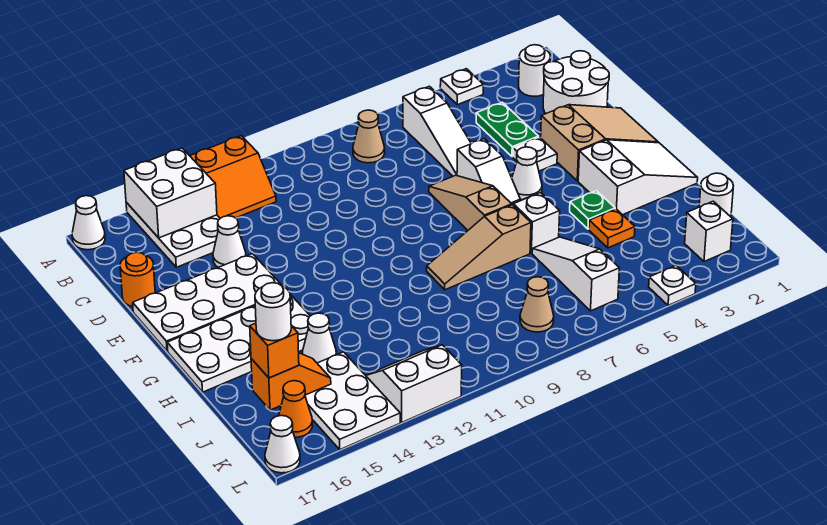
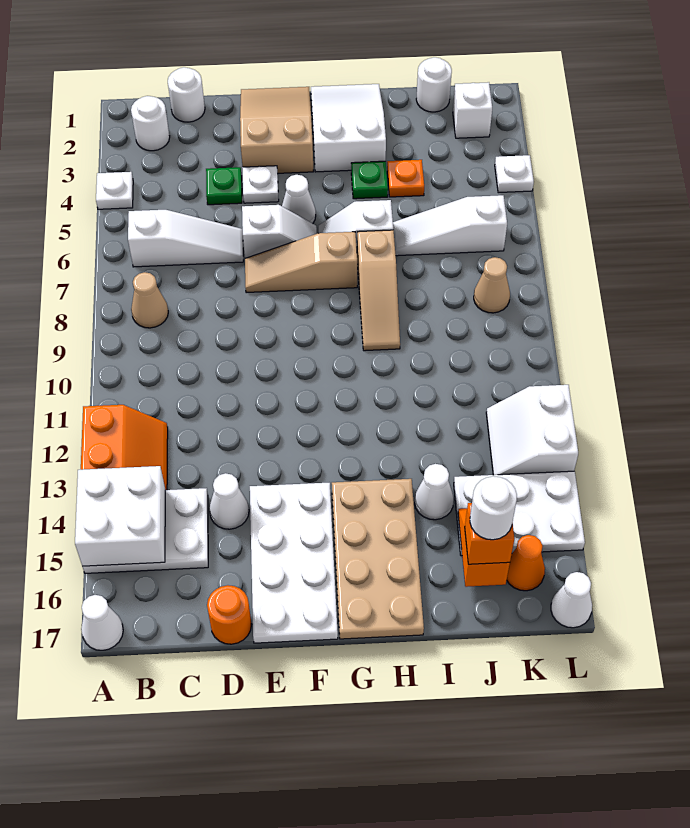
white 2x2 round brick [543,51,609,114] -> white 1x1 round brick [168,67,205,122]
green 1x2 plate [476,102,539,157] -> green 1x1 plate [206,167,242,205]
white 2x4 plate [167,294,310,392] -> tan 2x4 plate [332,479,424,639]

